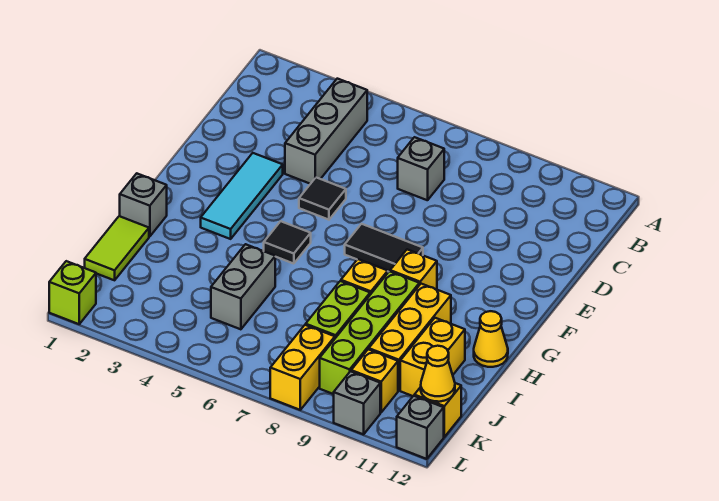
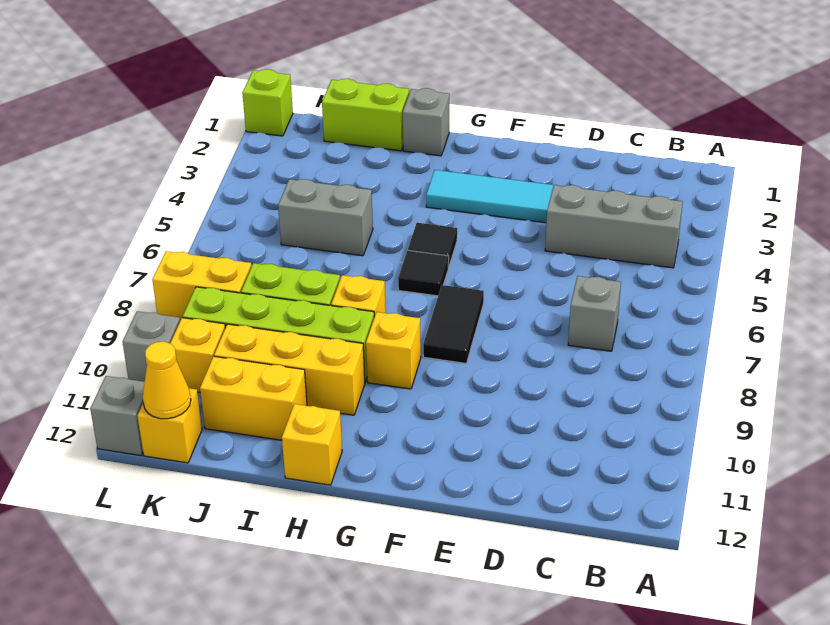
black 1x1 tile [299,177,346,220] -> black 1x1 tile moved to [398,250,449,296]
yellow 1x1 cone [474,311,508,367] -> yellow 1x1 brick [282,404,342,485]
lime 1x2 tile [85,216,149,280] -> lime 1x2 brick [322,79,409,151]

